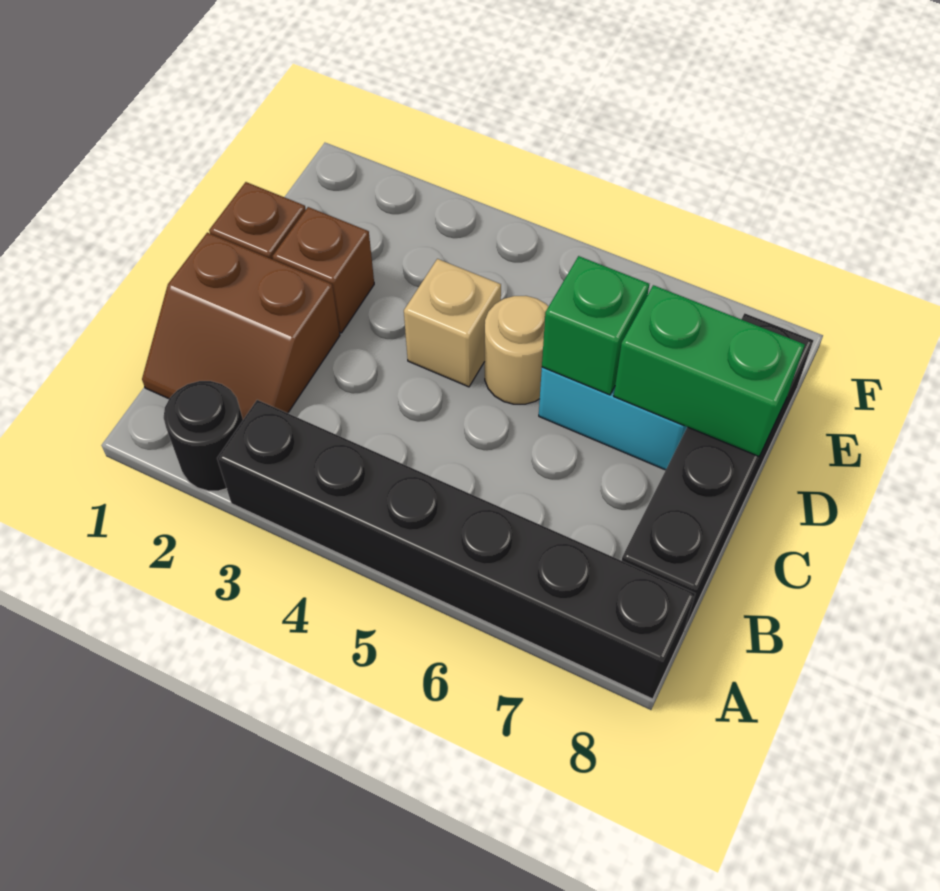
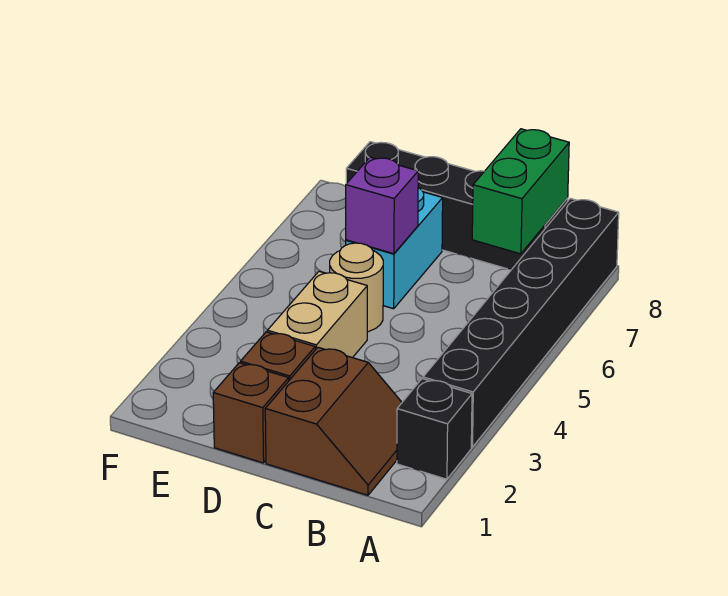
black 1x1 round brick [164,381,243,491] -> black 1x1 brick [397,379,472,479]
tan 1x1 brick [404,259,501,387] -> tan 1x2 brick [267,271,367,358]
green 1x1 brick [542,256,649,395] -> purple 1x1 brick [346,157,418,254]
green 1x2 brick [614,285,805,456] -> green 1x2 brick moved to [472,129,569,254]

